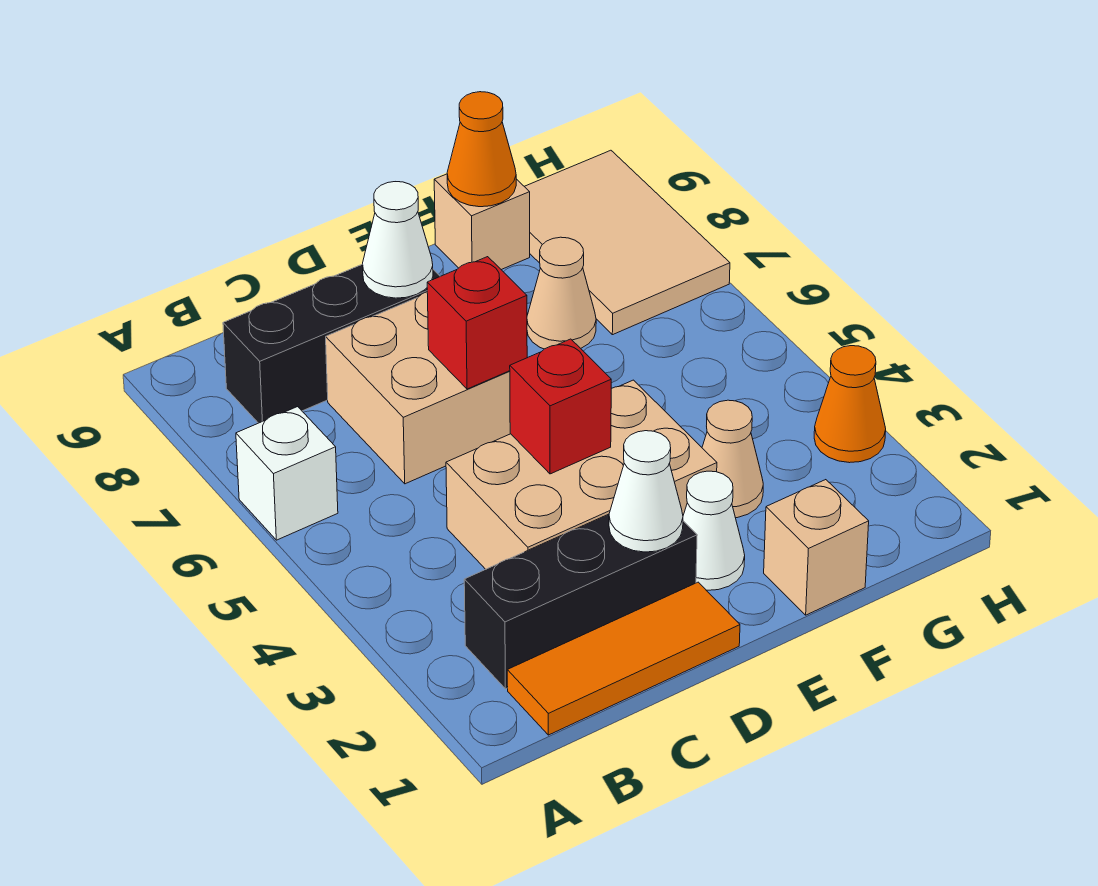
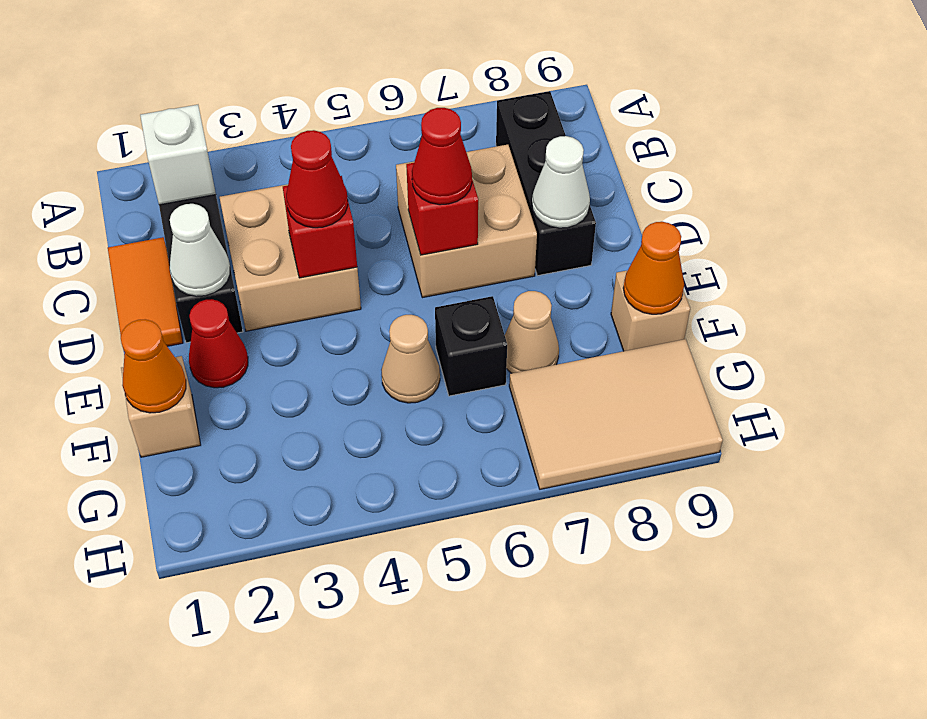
white 1x1 brick [236,407,338,540] -> white 1x1 brick moved to [140,105,216,205]
orange 1x3 tile [507,582,740,735] -> orange 1x2 tile [108,237,183,346]
tan 2x3 brick [446,380,717,569] -> tan 2x2 brick [220,184,361,331]
none -> red 1x1 cone [286,130,348,228]
none -> red 1x1 cone [412,108,472,205]
white 1x1 cone [683,471,745,590] -> red 1x1 cone [189,299,248,388]
tan 1x1 cone [702,400,763,518] -> tan 1x1 cone moved to [381,315,440,403]
none -> black 1x1 brick [435,296,507,396]
orange 1x1 cone [814,346,886,463] -> orange 1x1 cone moved to [121,319,186,413]

